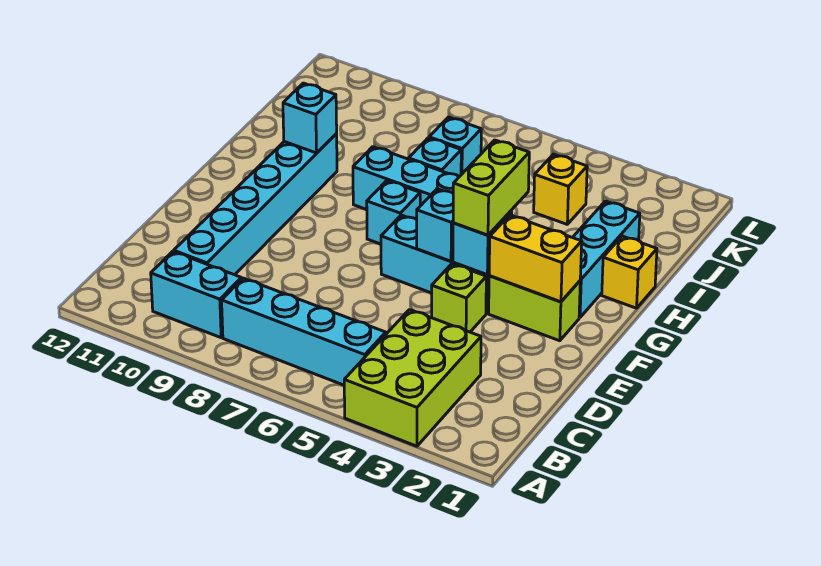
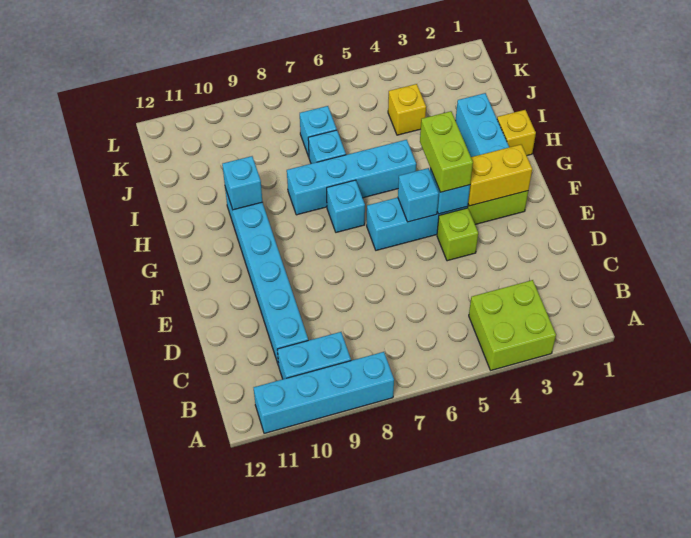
lime 2x3 brick [344,310,481,446] -> lime 2x2 brick [469,280,556,370]
cyan 1x4 brick [222,278,386,385] -> cyan 1x4 brick moved to [254,352,394,433]

